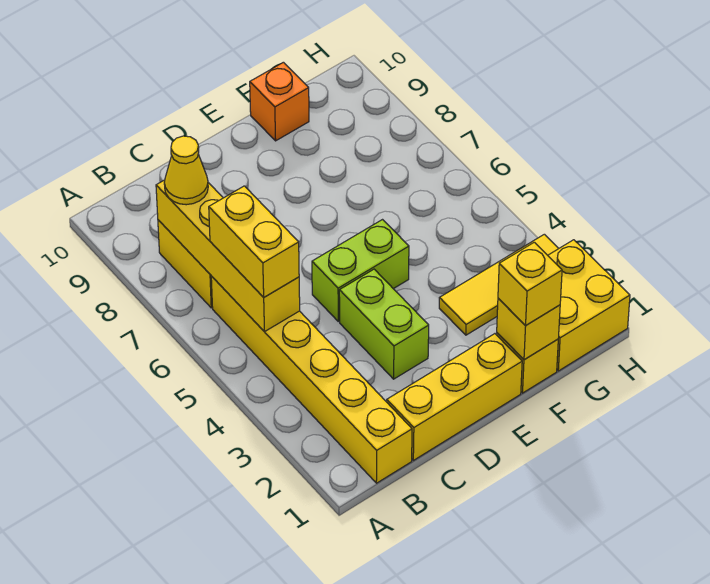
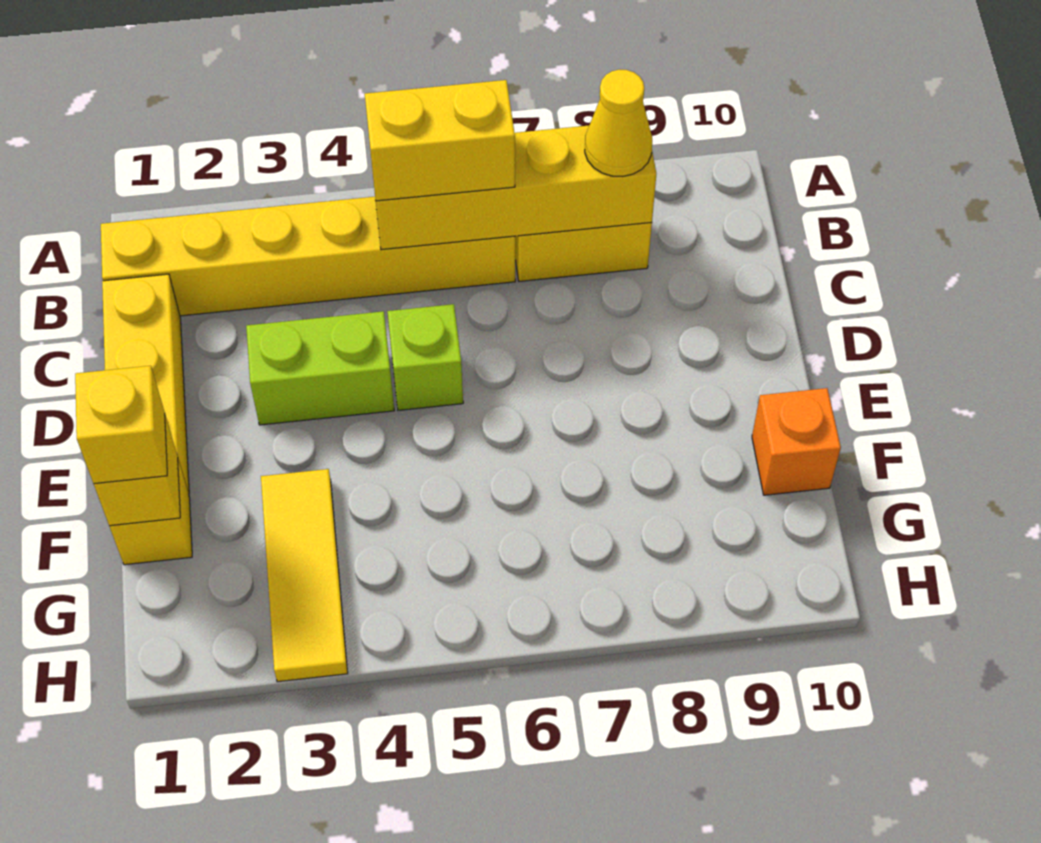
lime 1x2 brick [312,220,409,321] -> lime 1x1 brick [387,304,463,410]
yellow 2x2 brick [548,240,630,371] -> none

